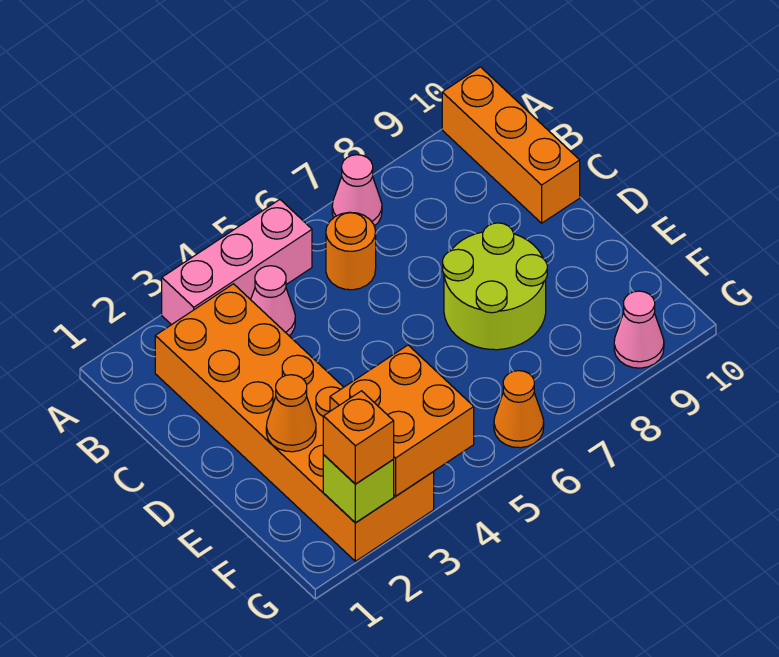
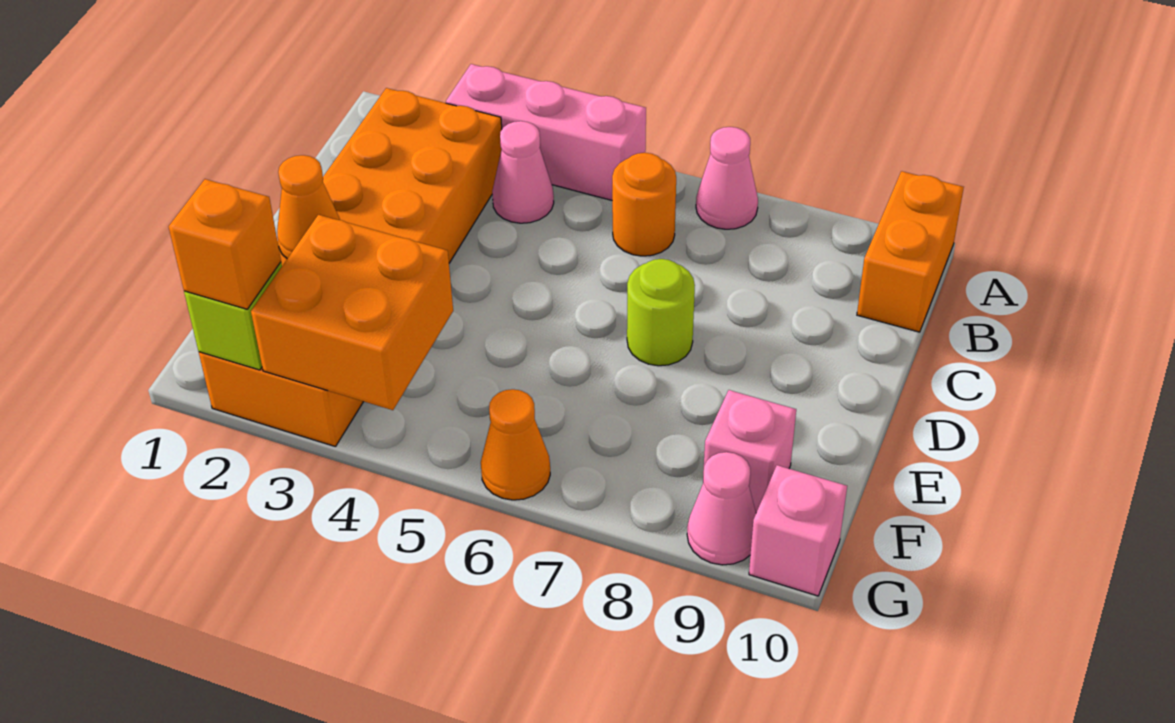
orange 1x3 brick [442,67,580,223] -> orange 1x2 brick [857,171,964,332]
lime 2x2 round brick [443,223,547,350] -> lime 1x1 round brick [627,259,695,366]
none -> pink 1x1 brick [703,390,796,513]
none -> pink 1x1 brick [749,465,847,596]

